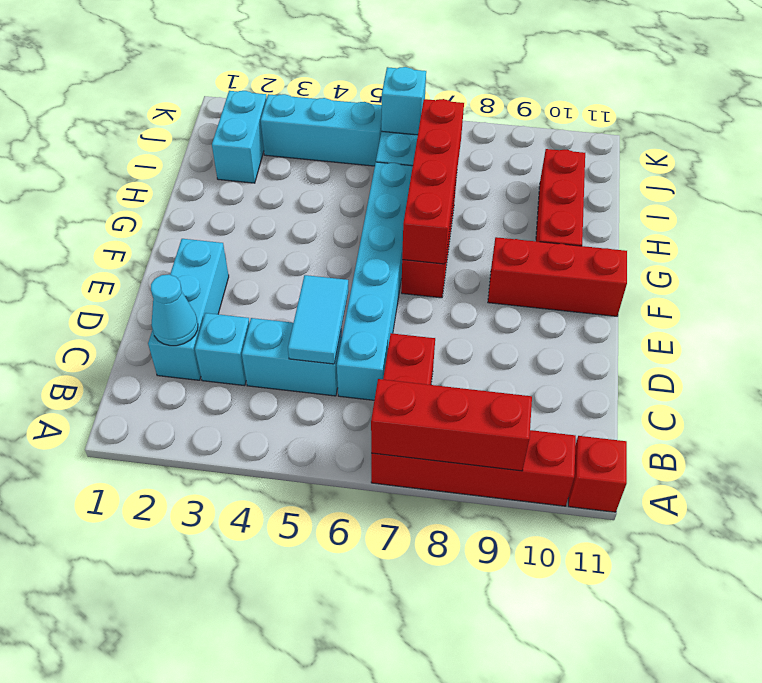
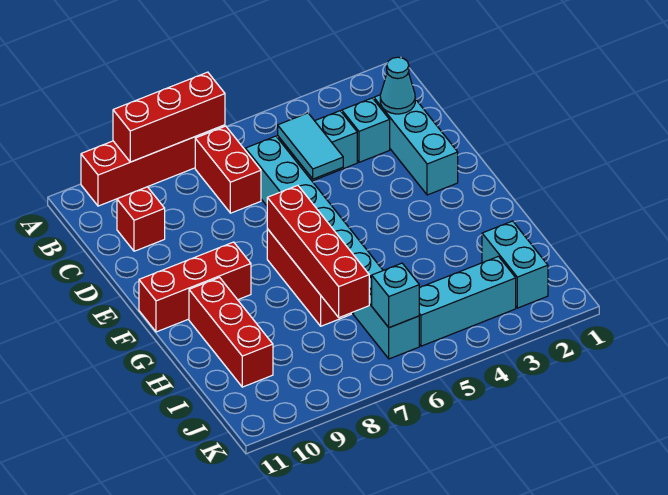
red 1x1 brick [568,436,627,512] -> red 1x1 brick moved to [117,187,165,251]

